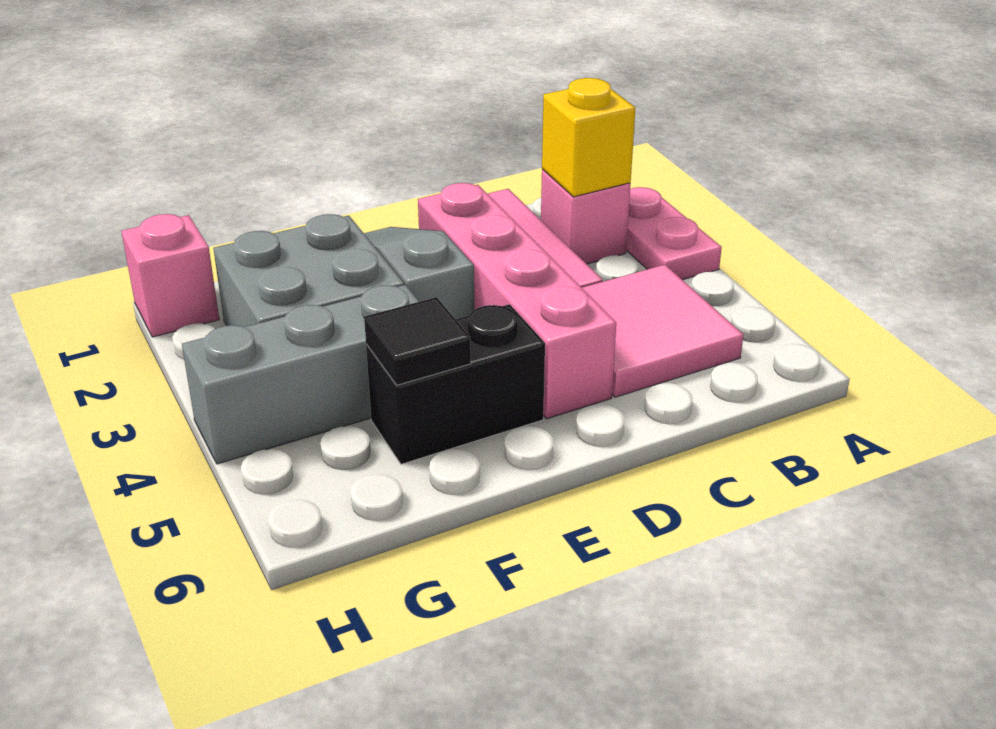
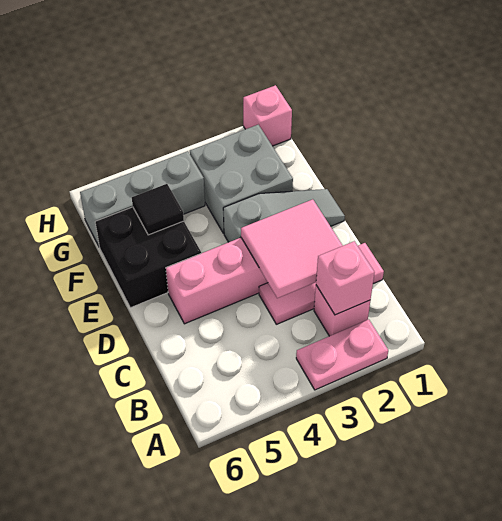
yellow 1x1 brick [542,78,635,197] -> pink 1x1 brick [316,241,375,315]
pink 2x2 tile [582,265,743,397] -> pink 2x2 tile moved to [241,199,343,298]
black 1x2 brick [366,304,545,464] -> black 2x2 brick [95,207,201,308]
grey 1x3 brick [182,285,419,464] -> grey 1x3 brick turned to [80,151,205,247]

